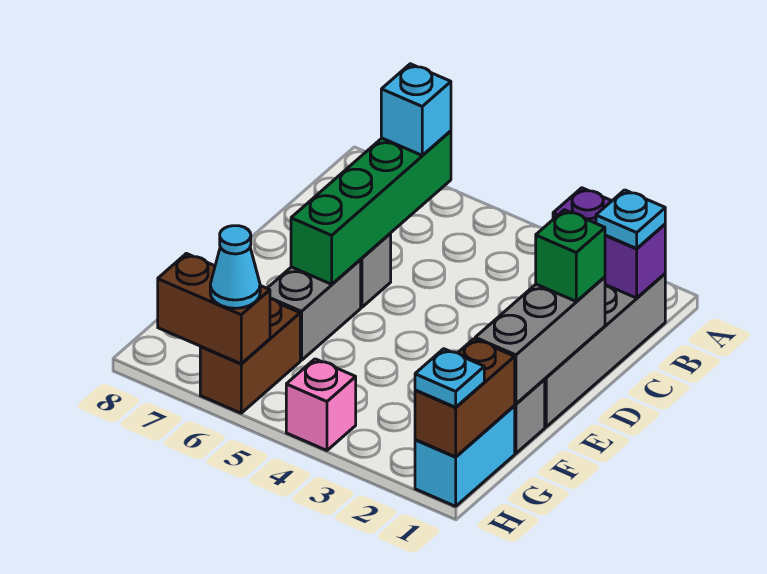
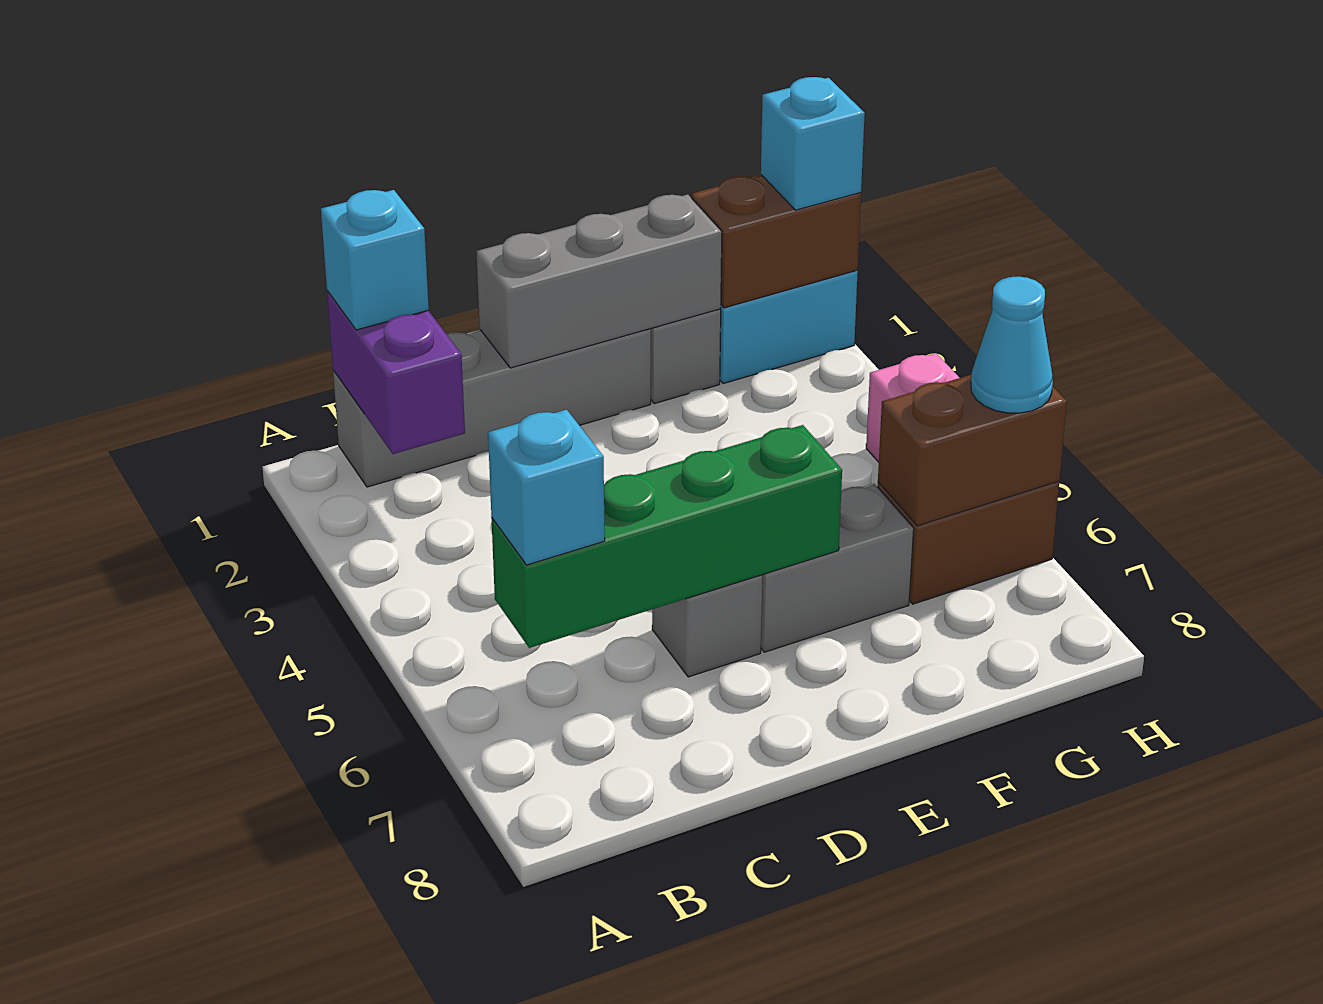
cyan 1x1 plate [596,190,665,248] -> cyan 1x1 brick [321,190,429,330]
green 1x1 brick [536,210,605,302] -> none
cyan 1x1 plate [415,349,484,407] -> cyan 1x1 brick [761,77,865,210]
brown 1x2 brick [158,253,270,364] -> brown 1x2 brick turned to [878,375,1067,526]

